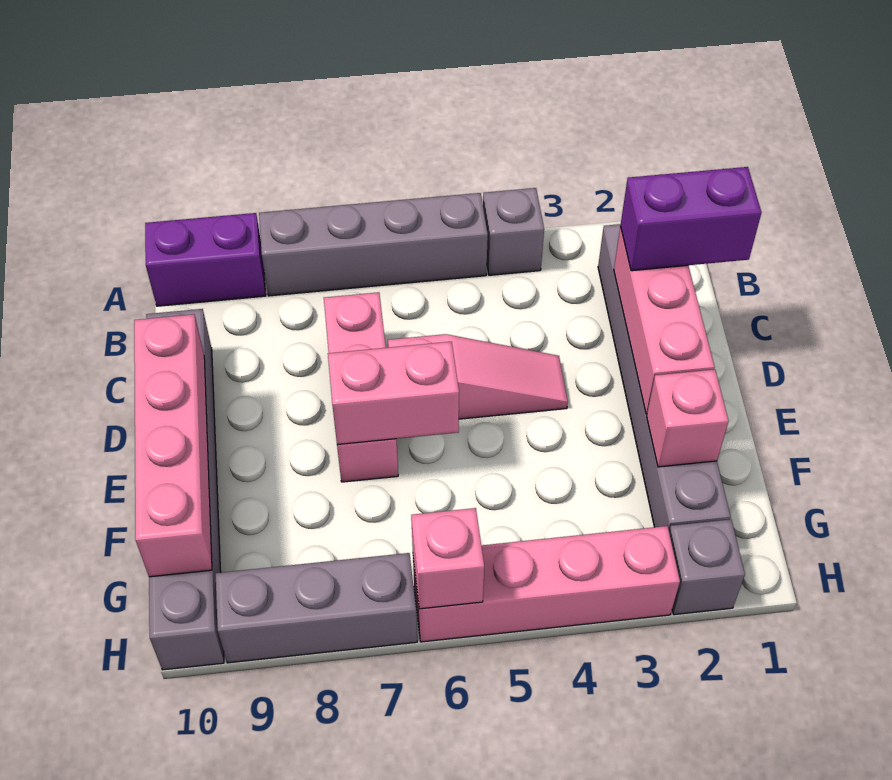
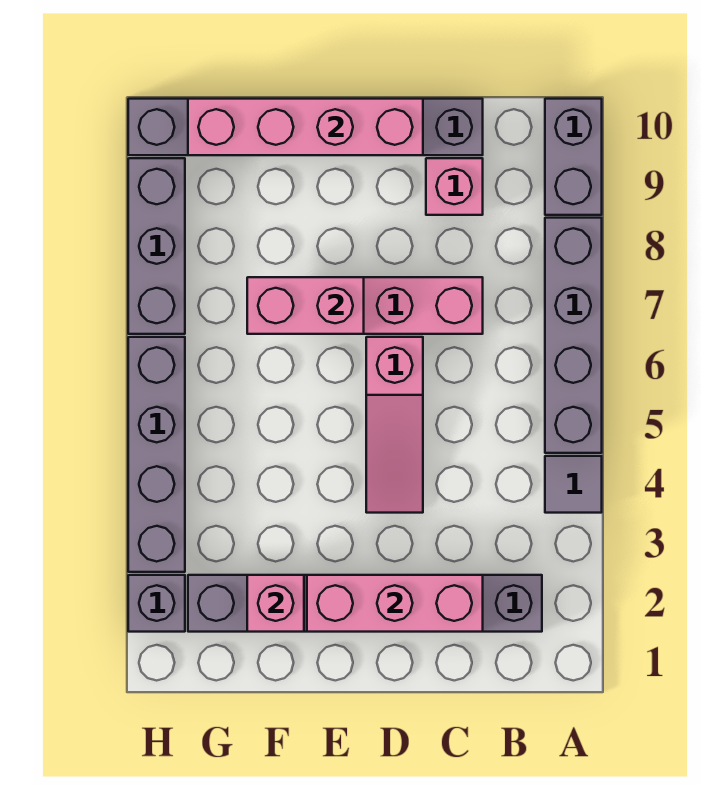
grey 1x1 brick [483,188,544,275] -> grey 1x1 tile [545,456,602,513]
purple 1x2 brick [145,213,266,306] -> grey 1x2 brick [545,99,602,215]
purple 1x2 brick [620,167,762,271] -> none
pink 1x2 brick [328,342,459,445] -> pink 1x2 brick turned to [247,277,364,334]
pink 1x4 brick [413,526,680,642] -> grey 1x4 brick [128,337,185,572]
pink 1x1 brick [411,508,484,609] -> pink 1x1 brick moved to [426,158,483,215]

